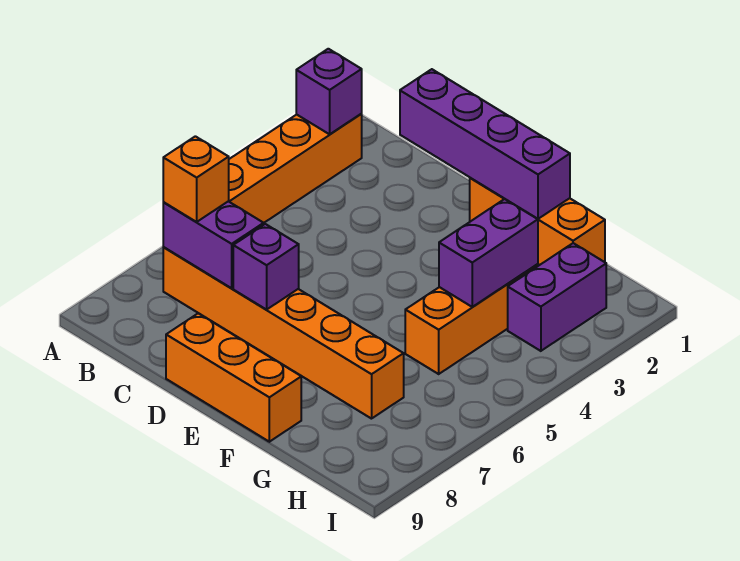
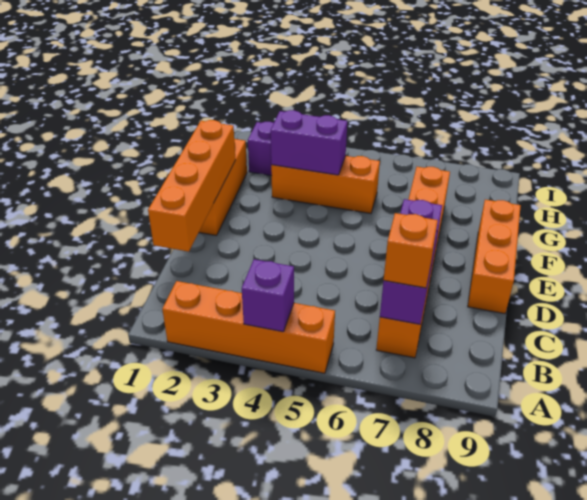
purple 1x1 brick [296,49,362,134] -> purple 1x1 brick moved to [242,259,294,332]
purple 1x4 brick [400,69,570,219] -> orange 1x4 brick [148,120,235,252]

